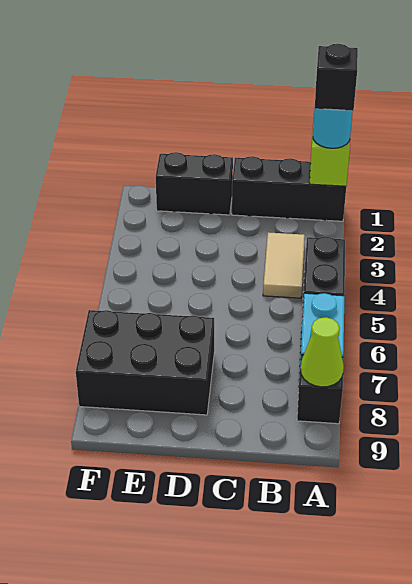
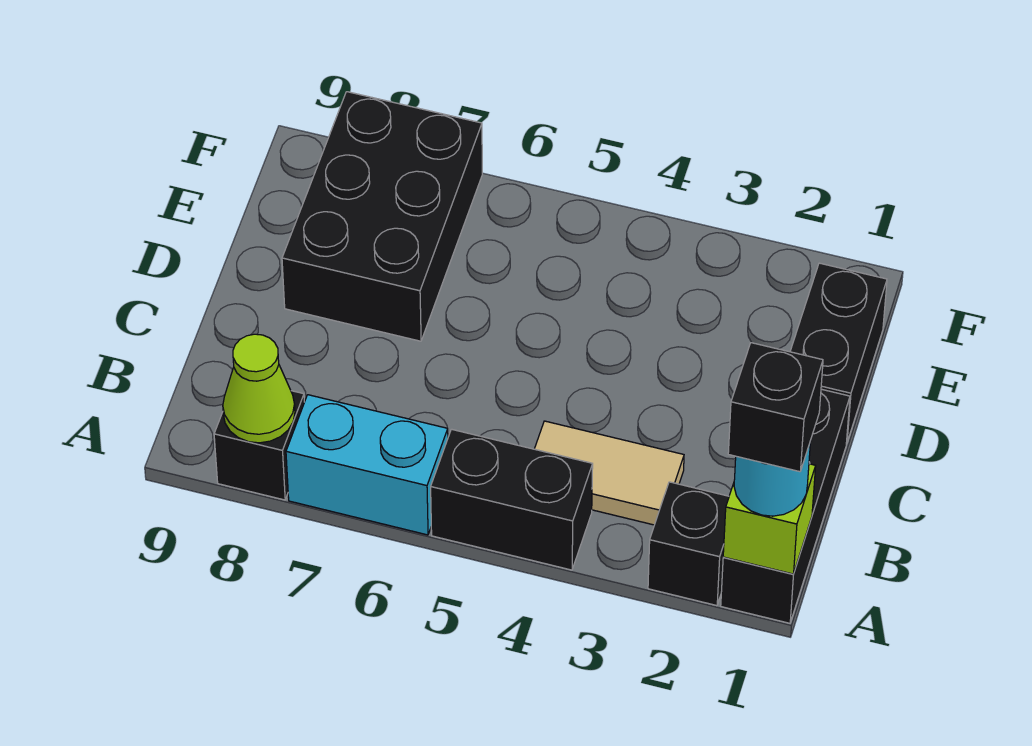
none -> black 1x1 brick [648,482,729,606]

